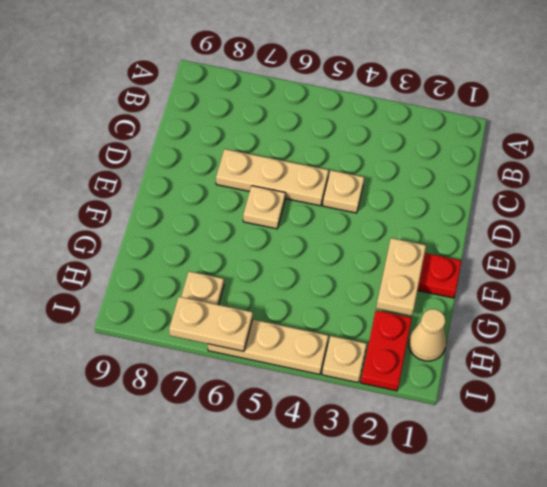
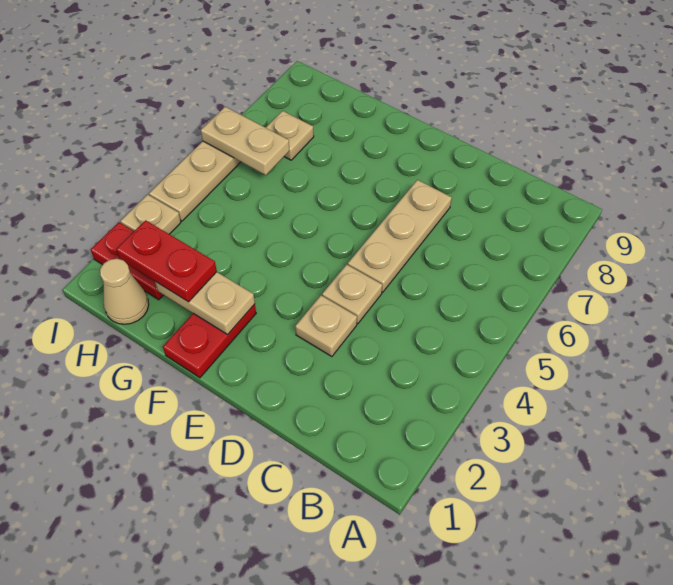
tan 1x1 plate [243,186,285,229] -> tan 1x1 plate moved to [295,295,357,357]
none -> red 1x2 plate [116,220,217,302]
tan 1x2 plate [169,297,253,351] -> tan 1x2 plate turned to [201,107,289,175]

